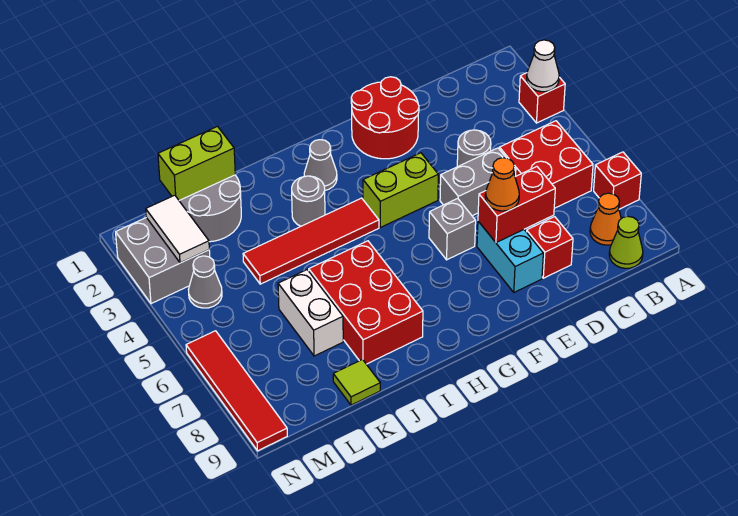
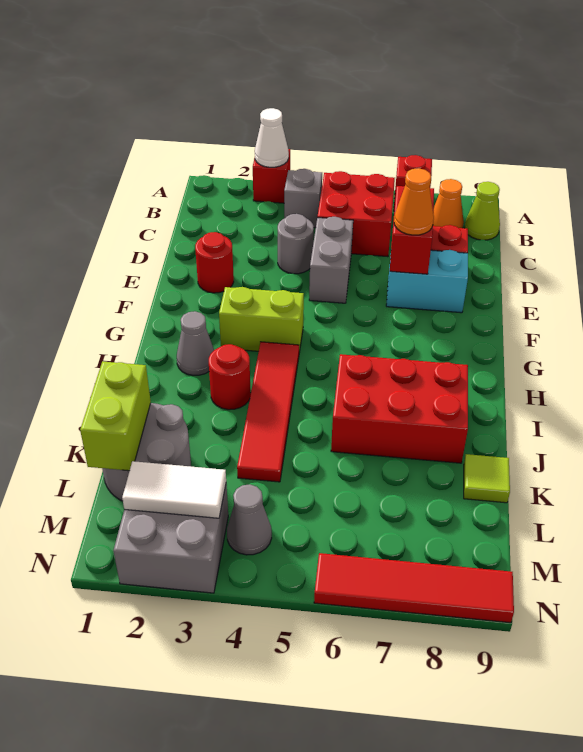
red 2x2 round brick [351,77,419,159] -> red 1x1 round brick [195,232,234,293]
lime 1x2 brick [363,153,438,227] -> lime 1x2 brick turned to [219,287,304,352]
grey 1x1 brick [429,198,476,260] -> grey 1x1 brick moved to [284,169,322,228]
grey 1x1 round brick [292,176,325,226] -> red 1x1 round brick [209,344,251,410]
white 1x2 brick [278,270,343,356] -> none

